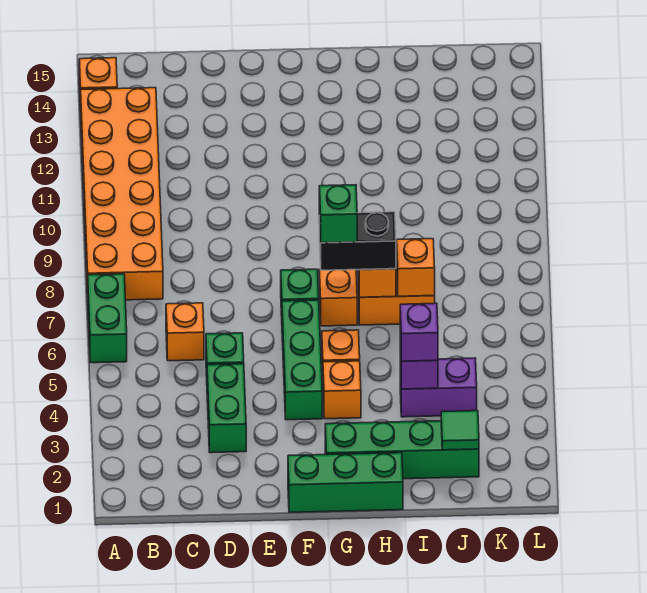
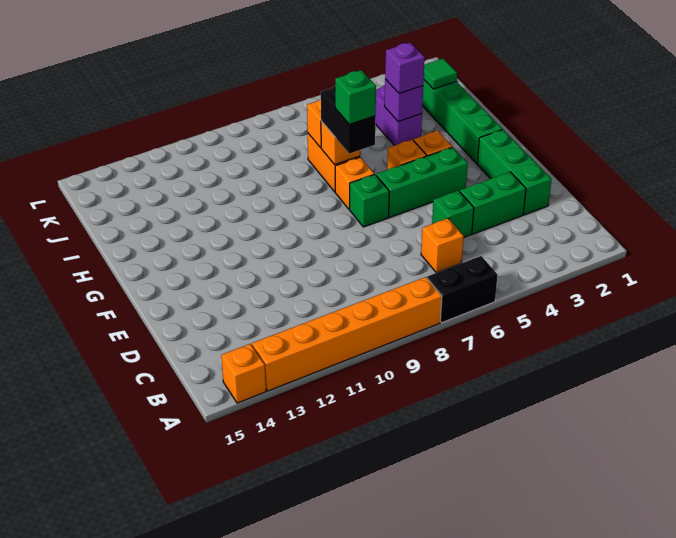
green 1x2 brick [88,274,127,363] -> black 1x2 brick [427,256,498,322]
orange 2x6 brick [81,88,163,300] -> orange 1x6 brick [252,277,442,391]
green 1x3 brick [288,453,403,512] -> green 1x3 brick moved to [477,130,552,215]

